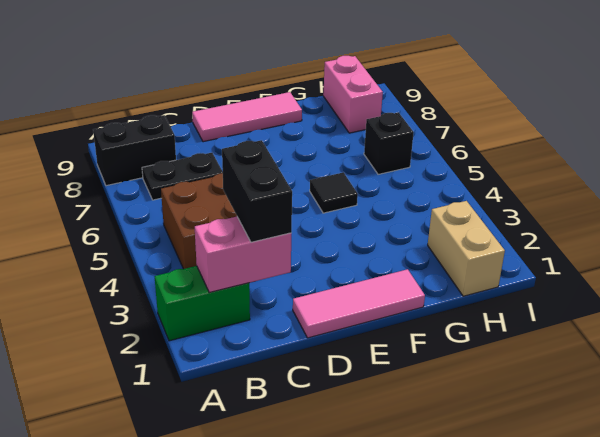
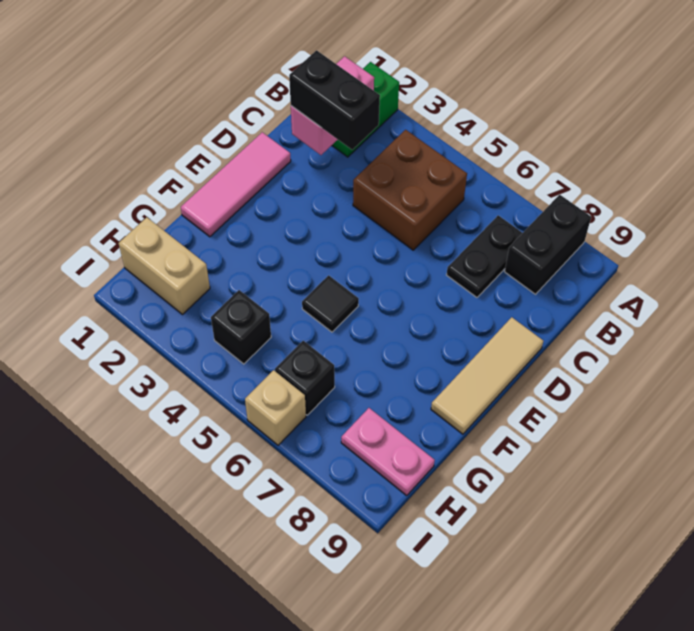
pink 1x3 tile [192,92,302,142] -> tan 1x3 tile [431,317,543,434]
none -> black 1x1 brick [211,290,271,364]
pink 1x2 brick [323,56,383,133] -> pink 1x2 plate [341,408,435,495]
none -> tan 1x1 brick [245,370,306,445]

